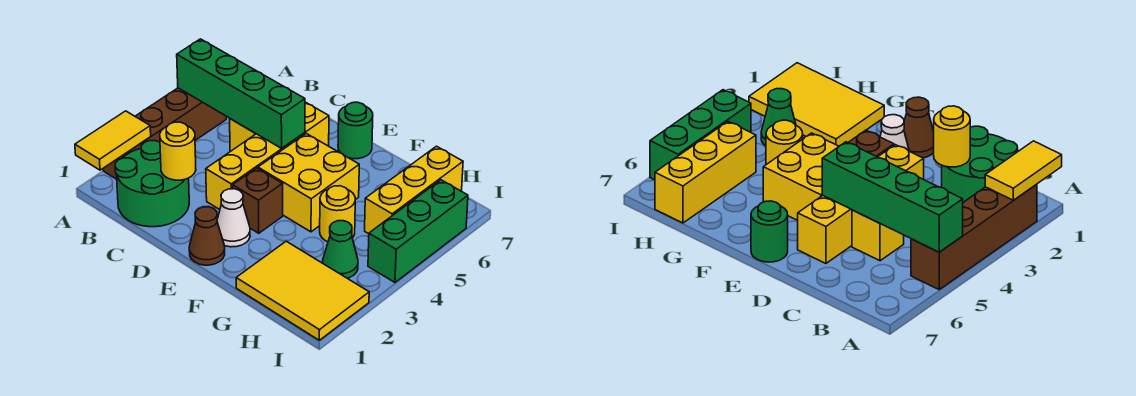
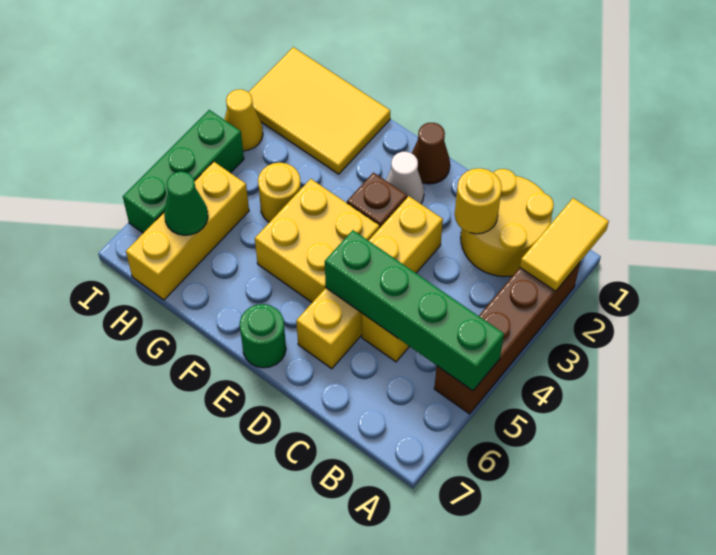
green 2x2 round brick [115,141,189,227] -> yellow 2x2 round brick [461,169,554,277]
green 1x1 cone [323,221,358,278] -> green 1x1 cone moved to [164,172,208,235]
none -> yellow 1x1 cone [224,89,263,151]

